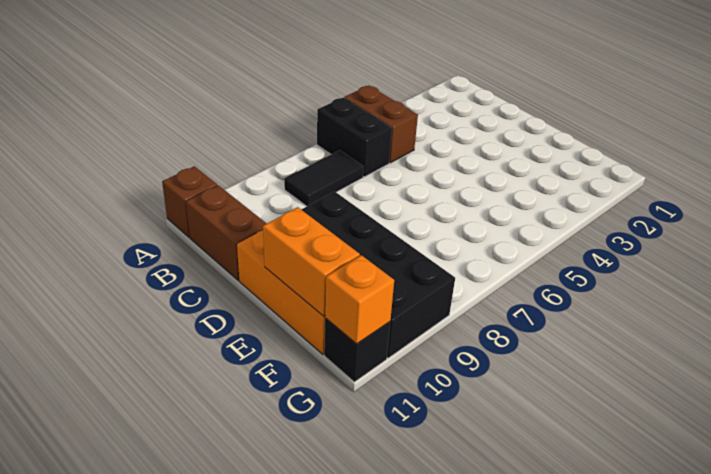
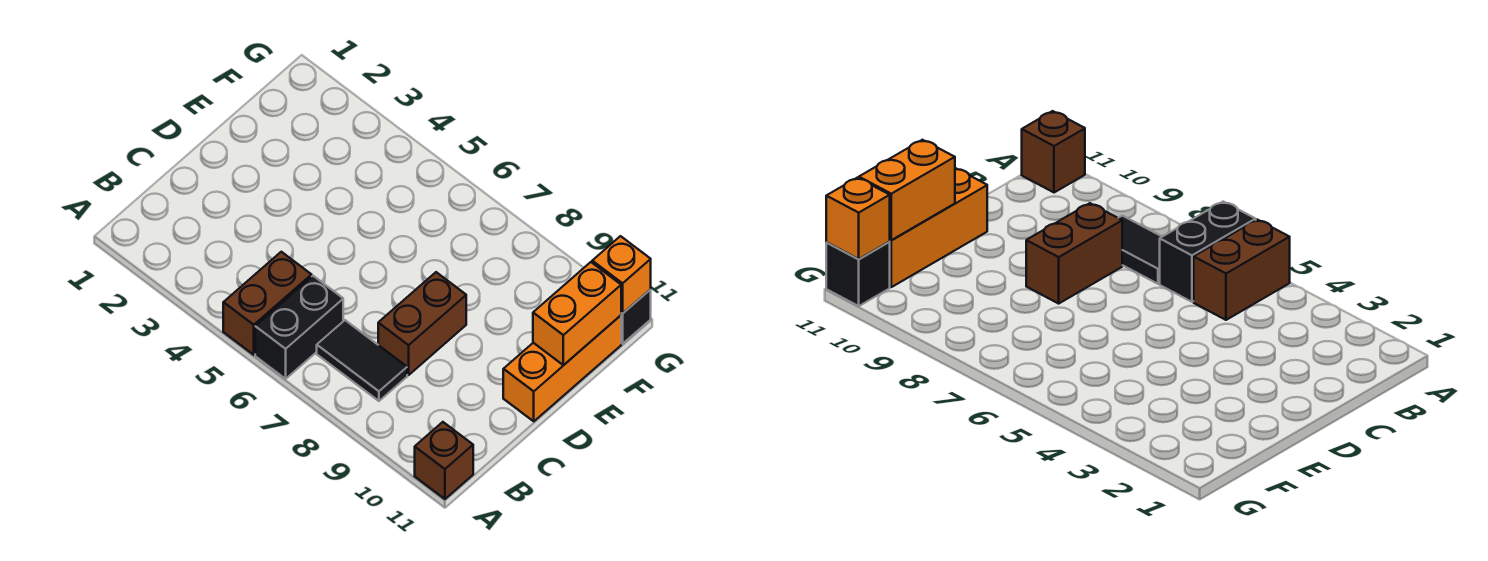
brown 1x2 brick [186,185,267,280] -> brown 1x2 brick moved to [378,272,466,375]
black 2x4 brick [301,192,455,358] -> none

